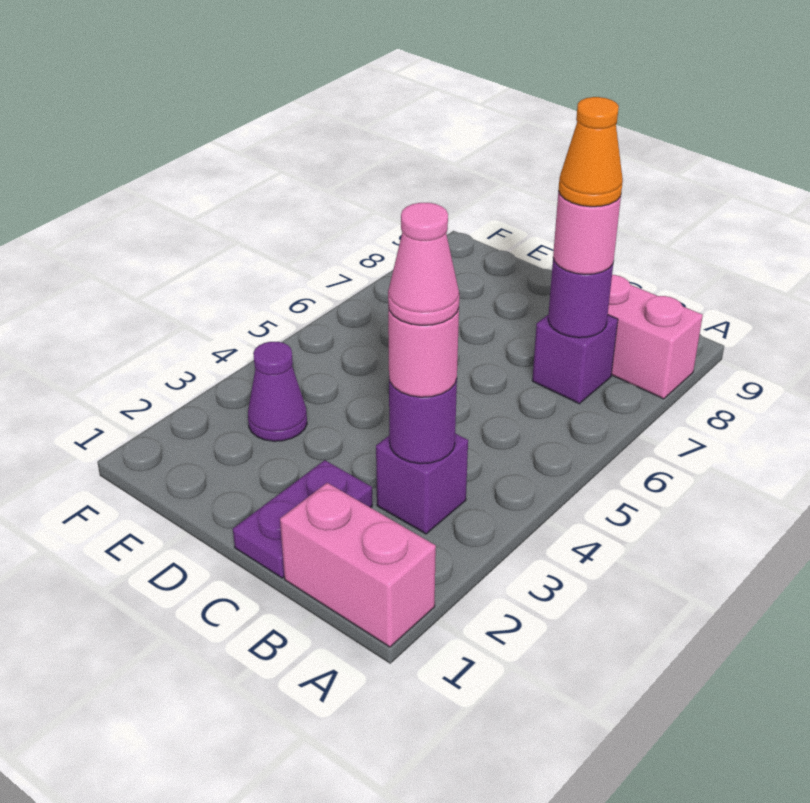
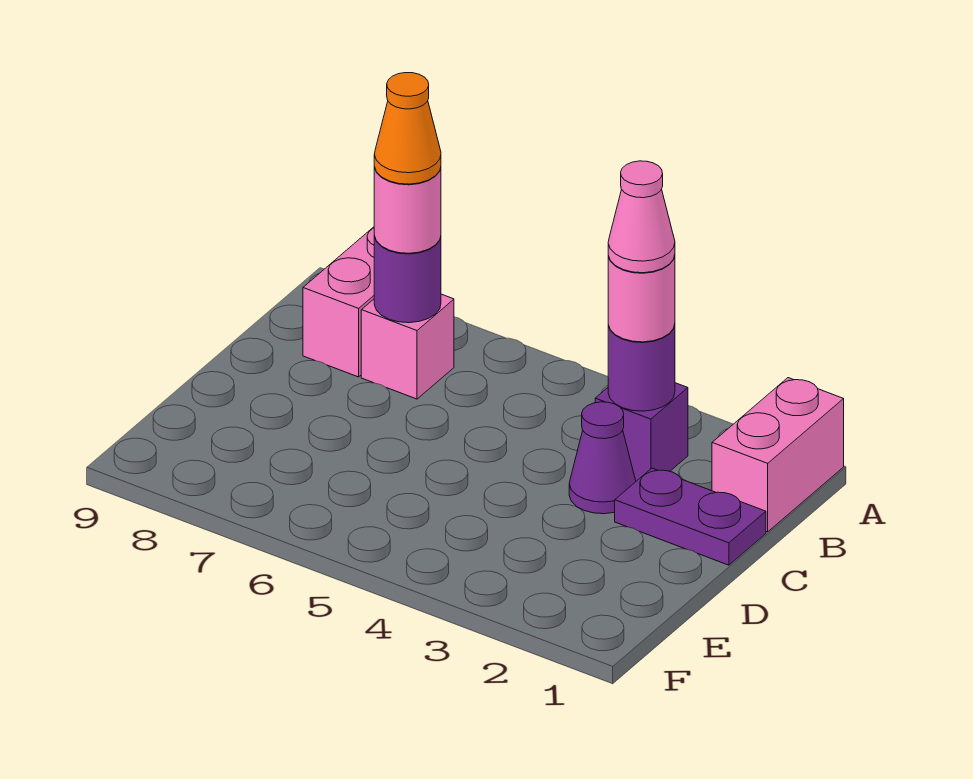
purple 1x1 brick [532,315,618,404] -> pink 1x1 brick [361,294,454,399]
purple 1x1 cone [248,342,307,441] -> purple 1x1 cone moved to [569,402,636,514]

